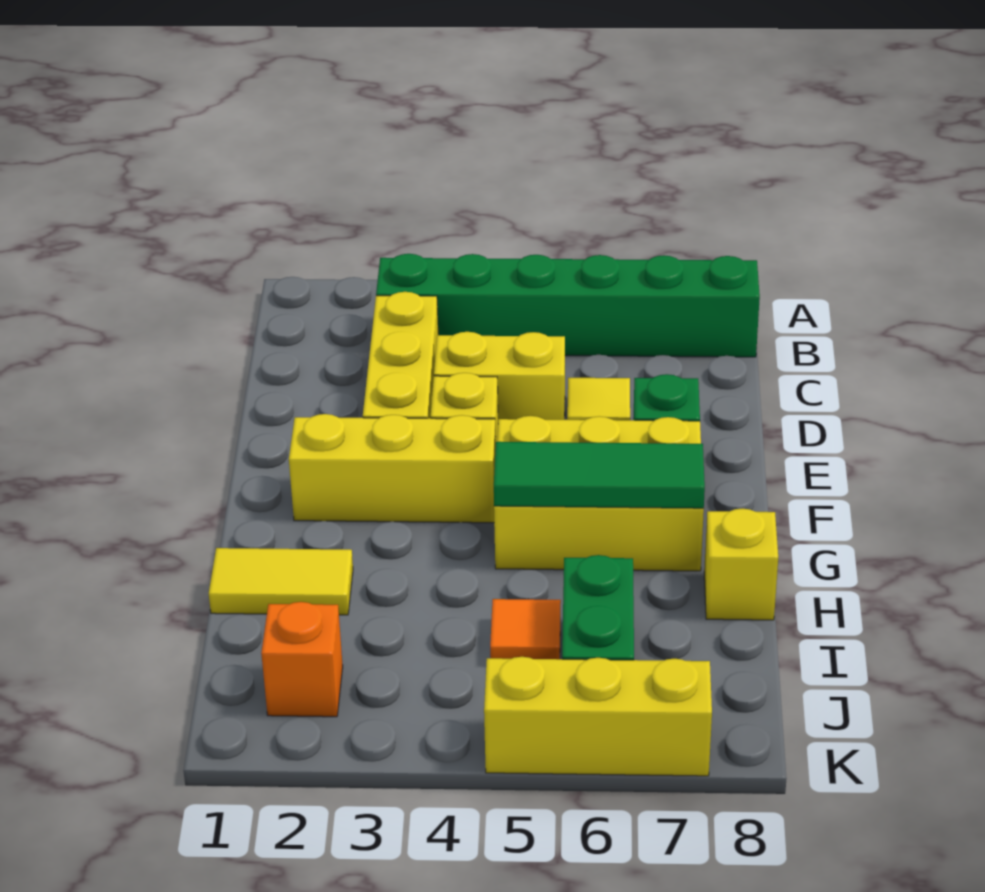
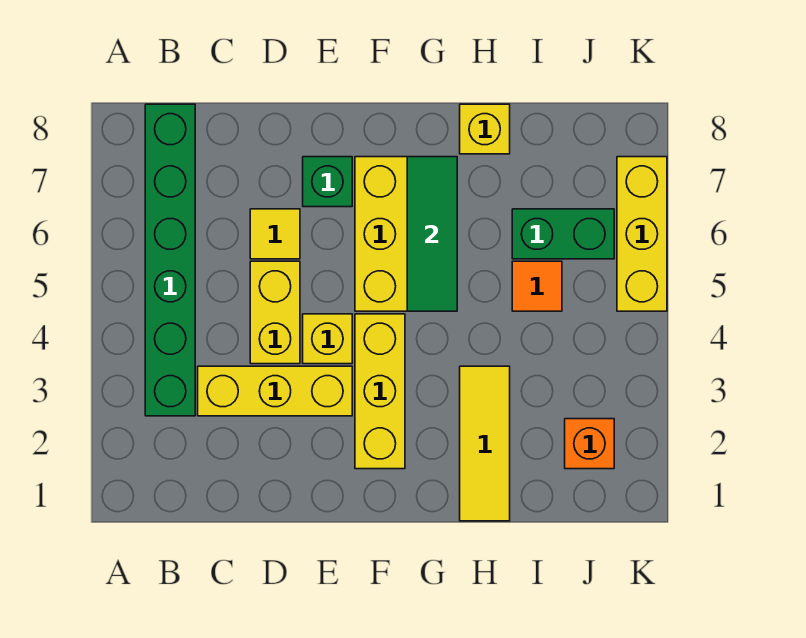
yellow 1x2 tile [209,548,353,615] -> yellow 1x3 tile [460,366,510,521]

